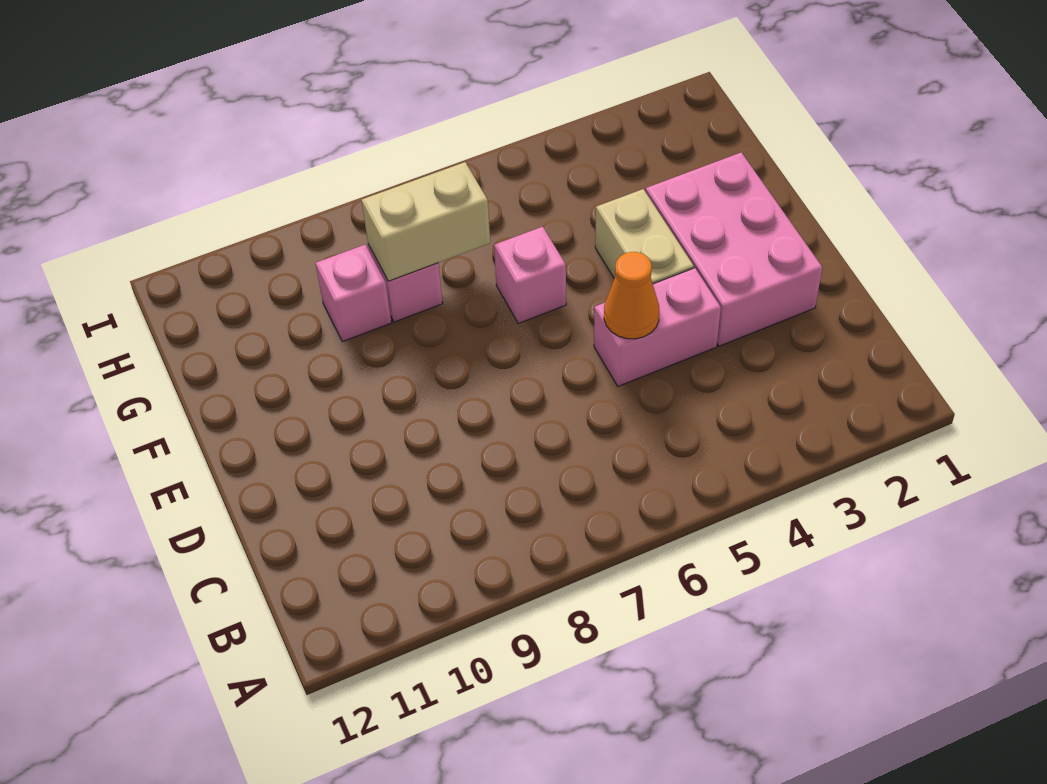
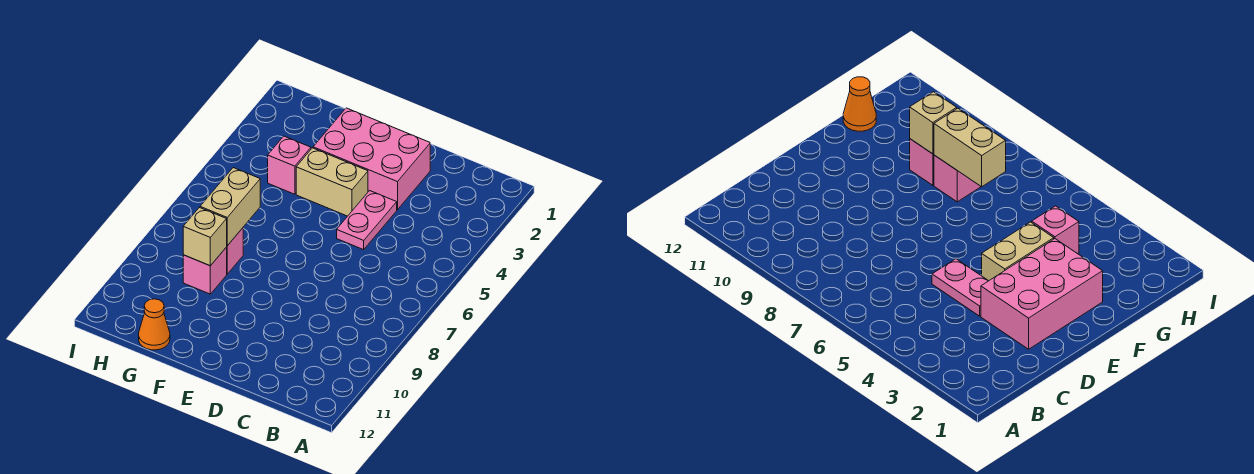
pink 1x2 brick [594,268,721,386] -> pink 1x2 plate [337,191,397,250]
orange 1x1 cone [604,252,659,339] -> orange 1x1 cone moved to [139,299,170,350]
pink 1x1 brick [494,226,566,323] -> pink 1x1 brick moved to [268,136,311,194]
none -> tan 1x1 brick [183,208,227,266]

